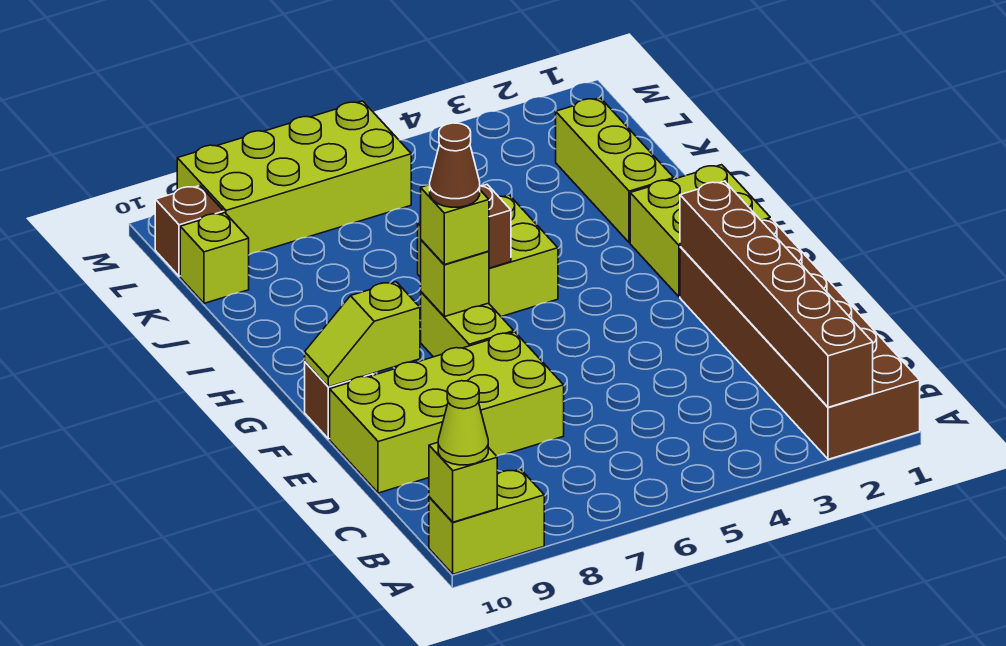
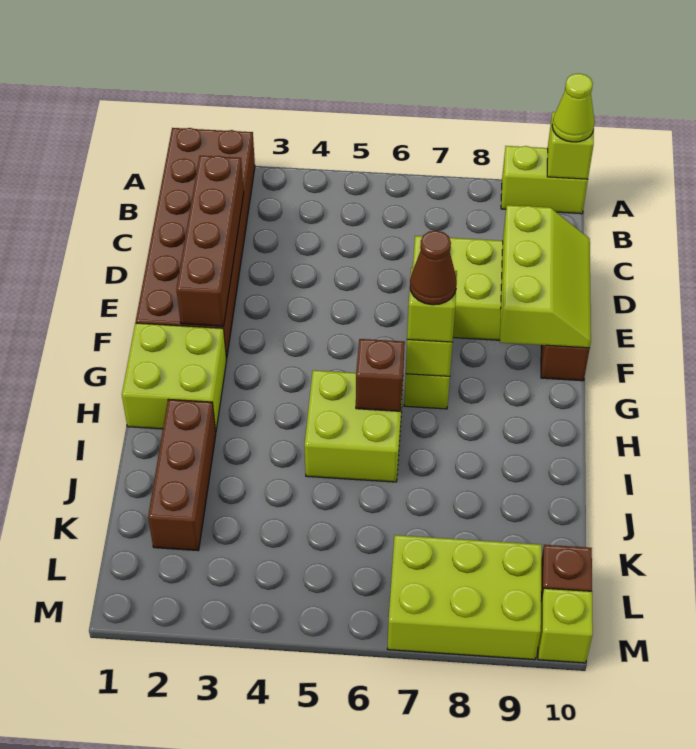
brown 1x6 brick [680,181,873,407] -> brown 1x4 brick [176,156,244,326]
lime 1x2 slope [305,282,420,387] -> lime 2x3 slope [500,205,591,348]
lime 1x3 brick [556,98,674,243] -> brown 1x3 brick [148,399,216,551]
lime 1x1 brick [180,213,249,303] -> lime 1x1 brick moved to [538,588,593,663]
lime 2x4 brick [177,101,411,255] -> lime 2x3 brick [387,535,542,660]

